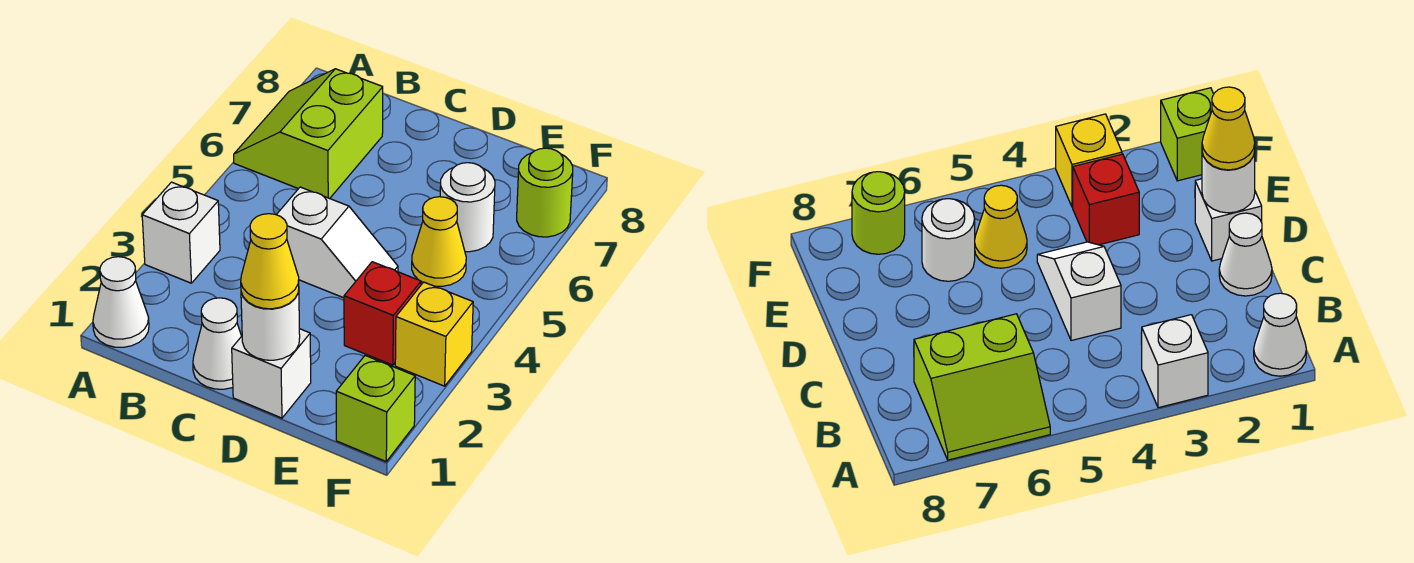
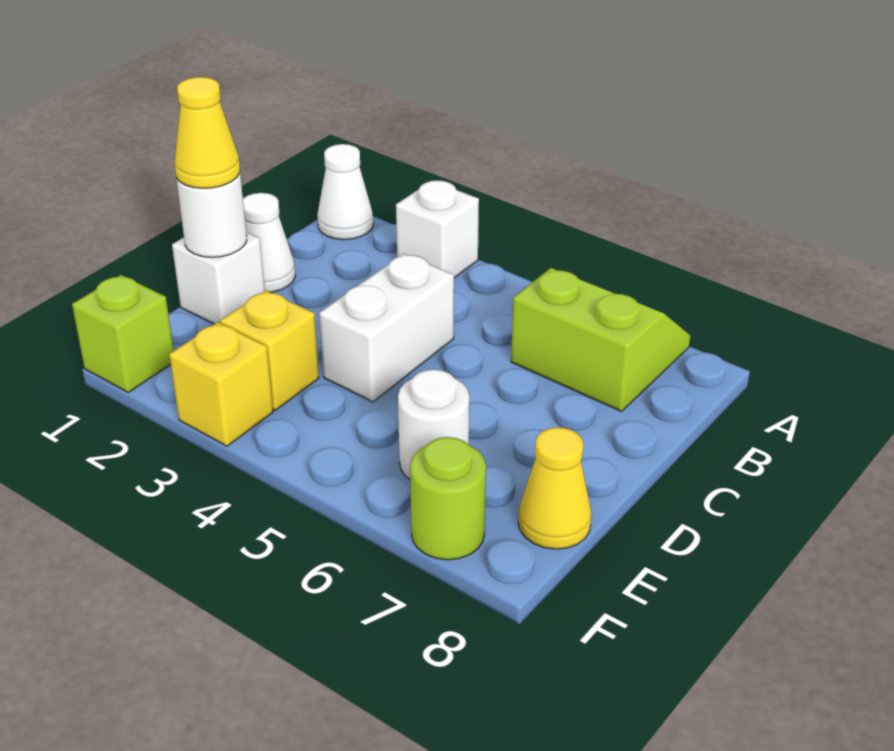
white 1x2 slope [277,187,398,298] -> white 1x2 brick [319,254,454,402]
red 1x1 brick [344,262,421,365] -> yellow 1x1 brick [220,290,319,410]
yellow 1x1 cone [412,197,466,286] -> yellow 1x1 cone moved to [518,427,592,549]

